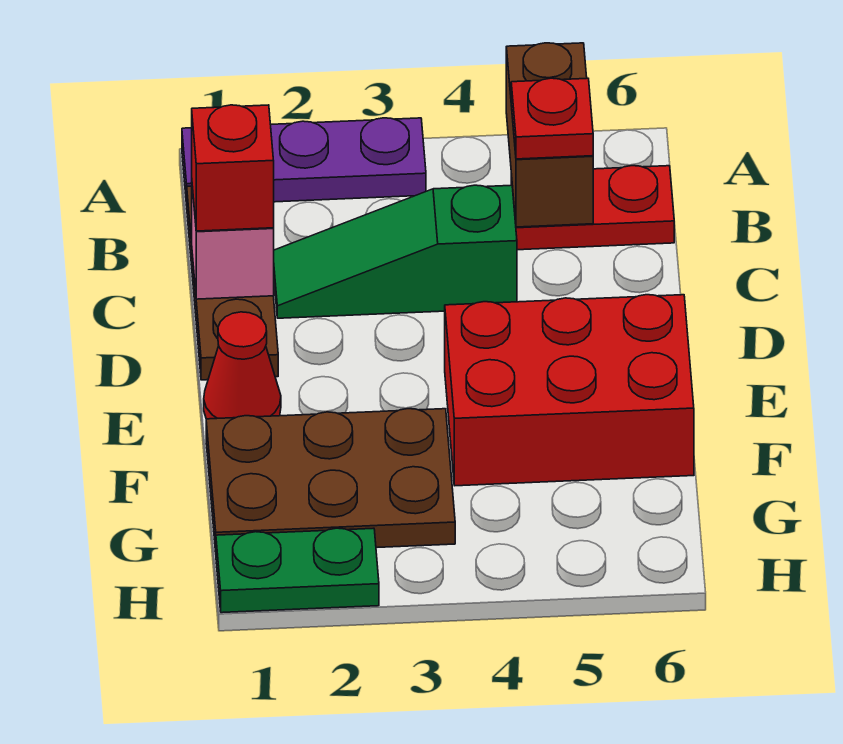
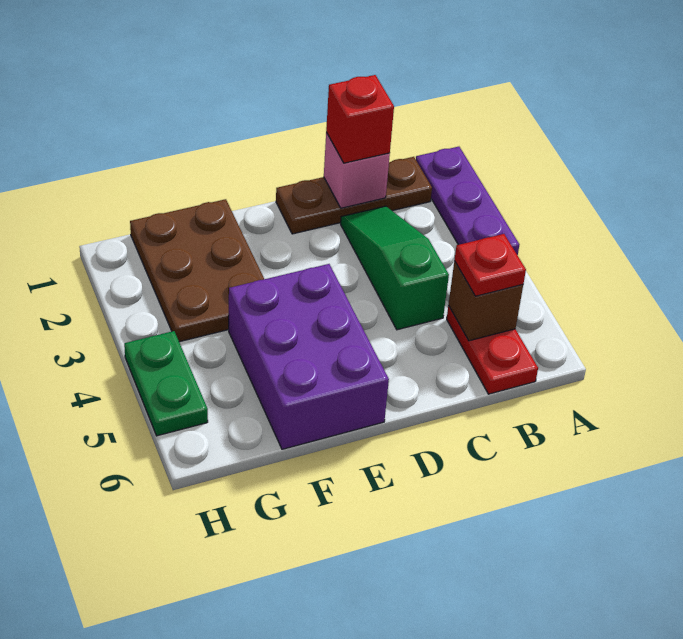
brown 1x2 brick [506,43,593,227] -> brown 1x1 brick [449,261,523,341]
red 1x1 cone [204,312,281,419] -> none
red 2x3 brick [445,295,694,486] -> purple 2x3 brick [229,264,389,449]
green 1x2 plate [216,528,379,613] -> green 1x2 plate moved to [124,331,208,436]

